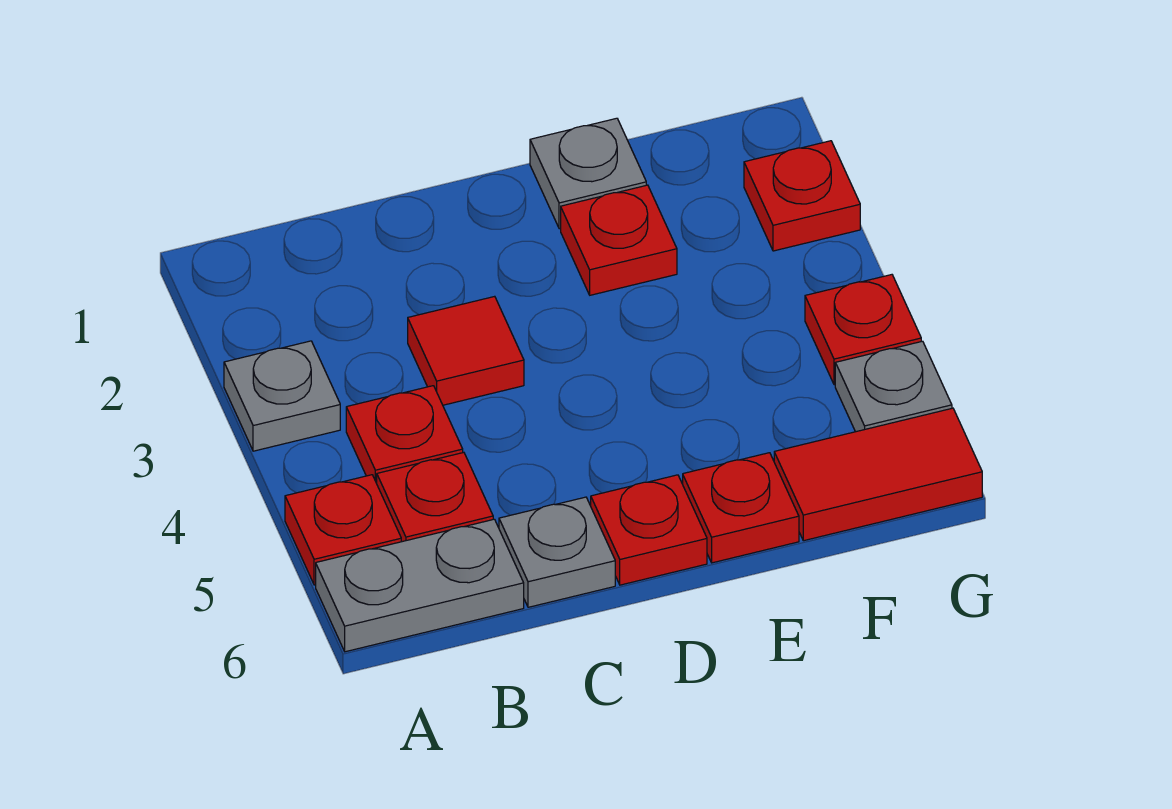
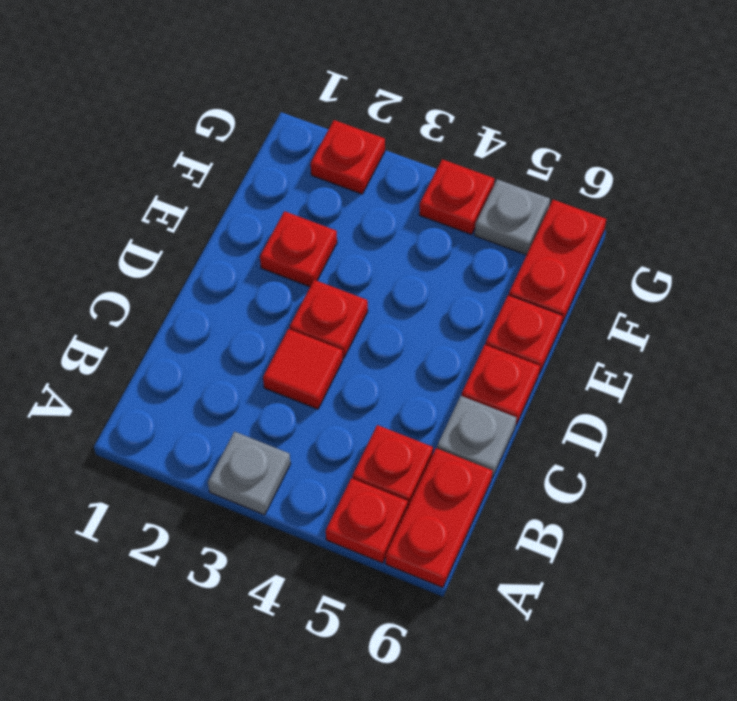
grey 1x2 plate [316,519,524,652] -> red 1x2 plate [386,448,492,588]
red 1x1 plate [346,386,463,483] -> red 1x1 plate moved to [290,280,368,358]
grey 1x1 plate [530,118,646,229] -> none
red 1x2 tile [774,408,982,541] -> red 1x2 plate [509,200,606,325]

